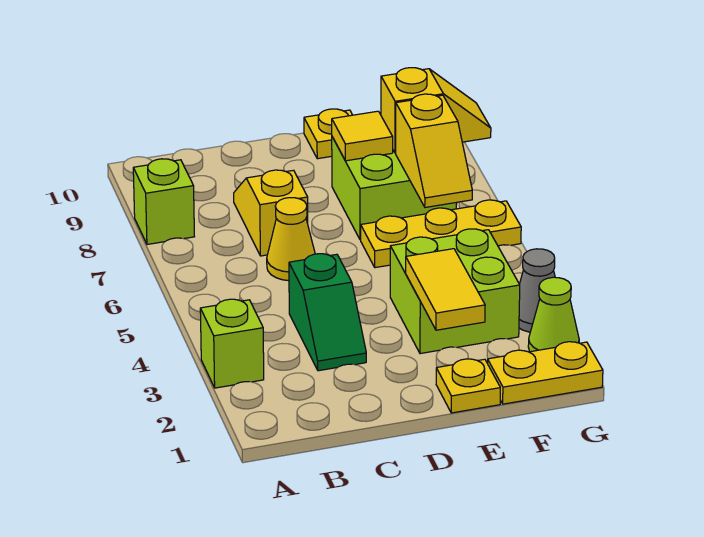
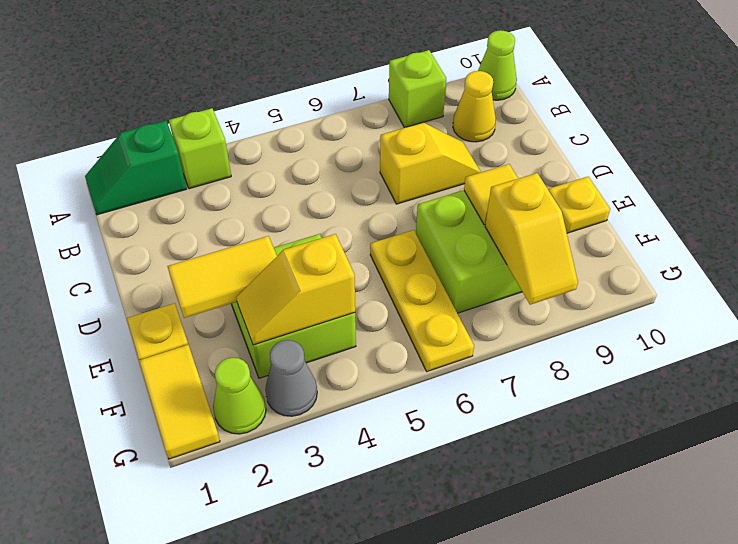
none -> lime 1x1 cone [478,30,517,100]
green 1x2 slope [289,254,366,371] -> green 1x2 slope moved to [85,121,186,215]
yellow 1x1 cone [267,198,315,281] -> yellow 1x1 cone moved to [453,71,496,142]
yellow 1x2 plate [487,342,603,404] -> yellow 1x2 tile [139,345,220,459]
yellow 1x2 slope [396,94,472,207] -> yellow 1x2 slope moved to [236,234,355,345]

